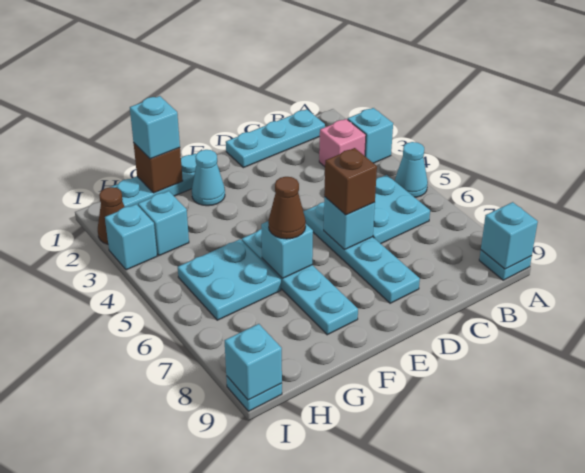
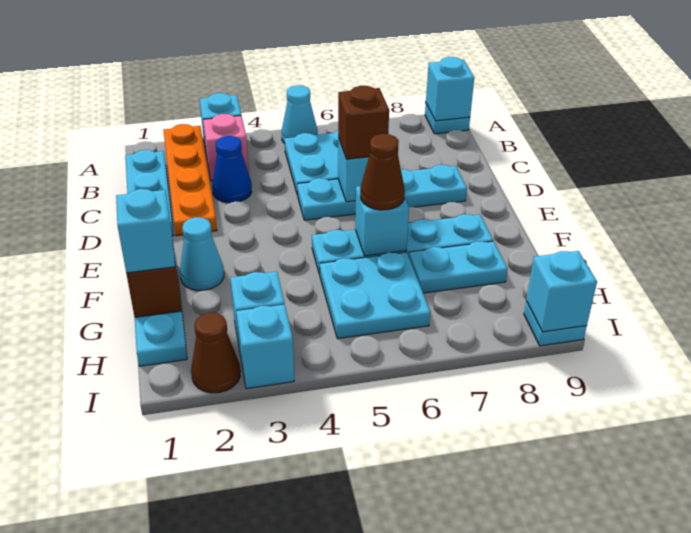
none -> orange 1x4 plate [163,124,217,236]
none -> blue 1x1 cone [212,136,252,203]
none -> cyan 1x2 plate [409,241,508,293]

